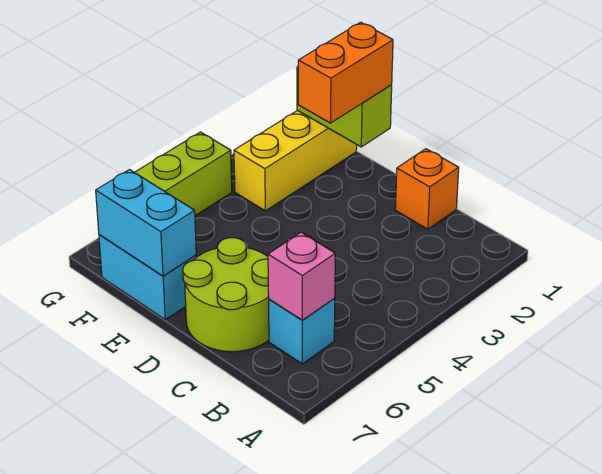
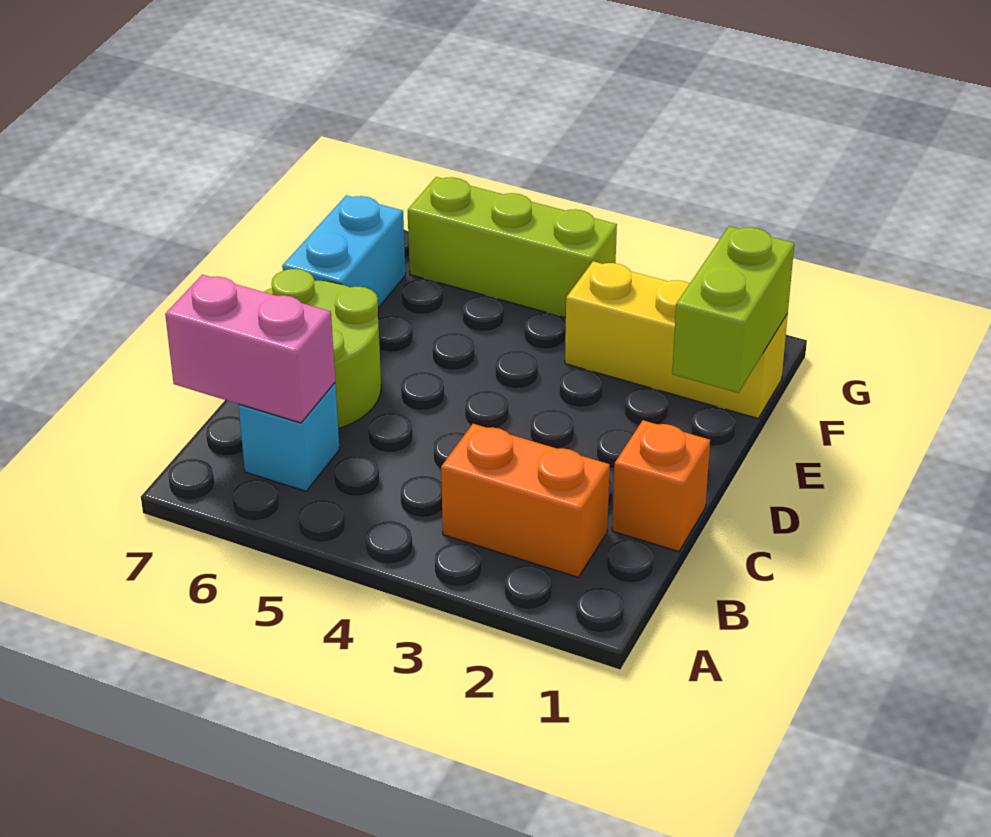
pink 1x1 brick [268,232,335,320] -> pink 1x2 brick [165,275,335,423]
orange 1x2 brick [298,22,393,123] -> orange 1x2 brick moved to [441,424,610,577]
cyan 1x2 brick [96,169,196,276] -> none

